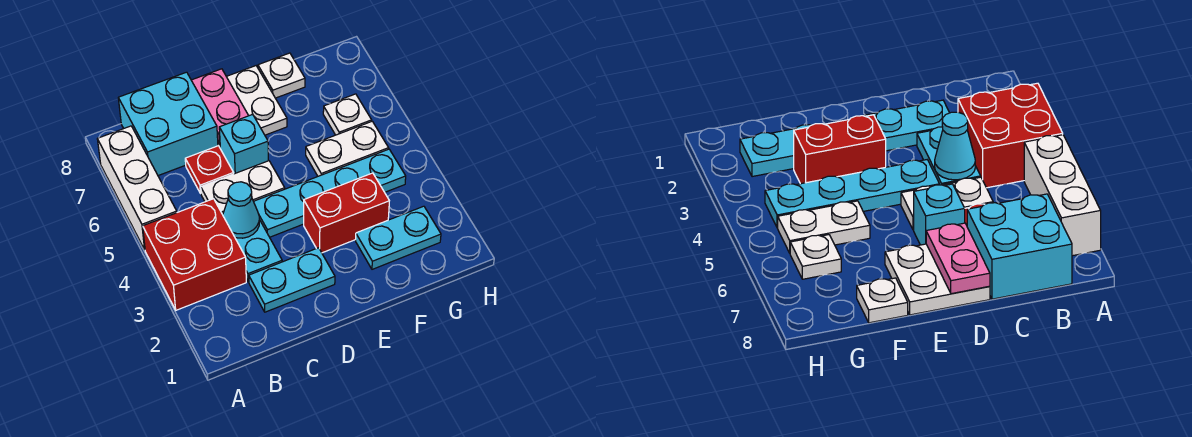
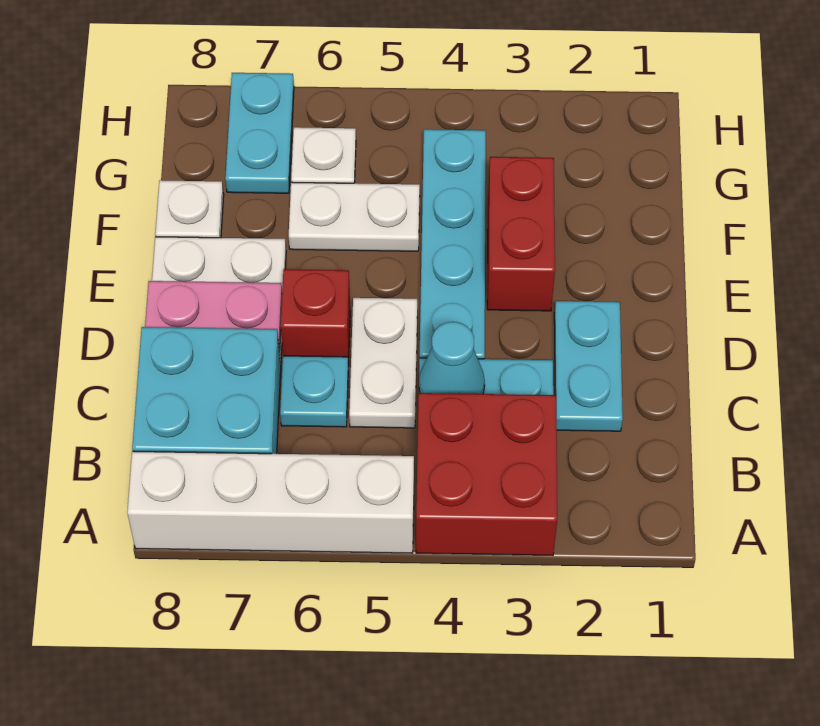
white 1x3 brick [97,126,177,250] -> white 1x4 brick [127,451,414,553]
red 1x1 plate [185,146,234,194] -> cyan 1x1 plate [280,356,348,427]
cyan 1x1 brick [219,114,269,174] -> red 1x1 brick [281,269,350,365]
cyan 1x2 plate [356,206,441,269] -> cyan 1x2 plate moved to [225,73,294,193]
white 1x2 plate [306,121,389,176] -> white 1x2 plate turned to [289,182,420,251]

